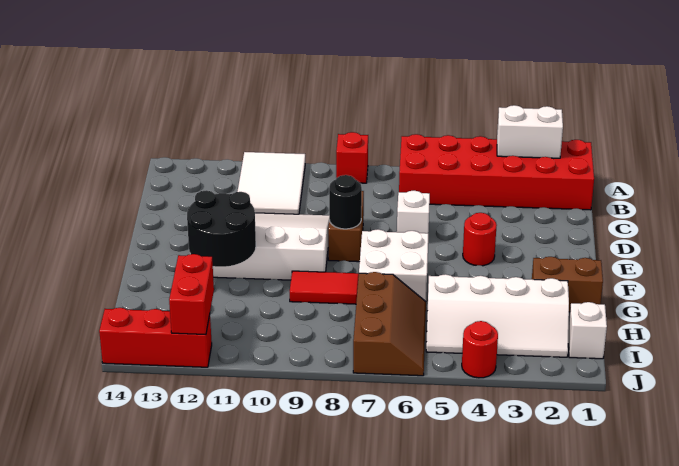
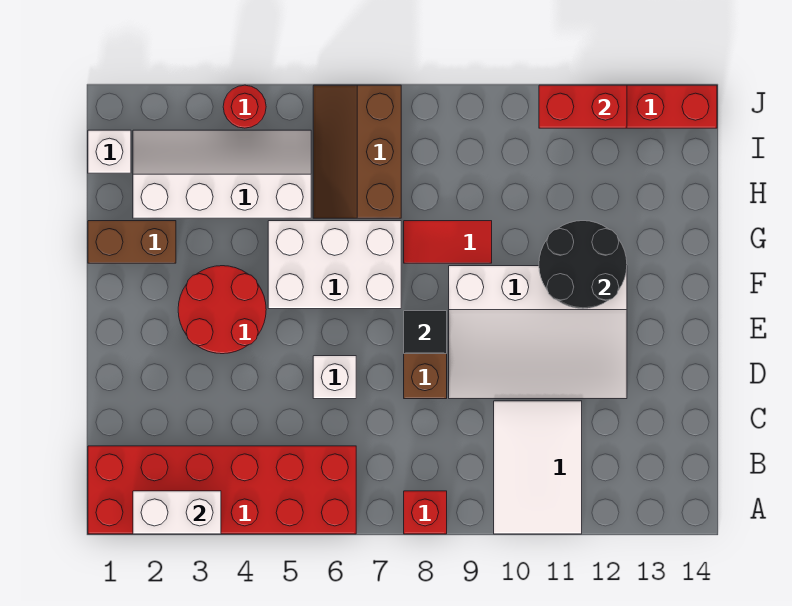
red 1x1 round brick [463,213,497,266] -> red 2x2 round brick [178,266,266,354]
black 1x1 round brick [329,175,362,229] -> black 1x1 tile [404,311,447,354]
white 2x2 brick [359,229,428,301] -> white 2x3 brick [268,221,401,309]
red 1x2 brick [169,254,214,335] -> red 1x2 brick turned to [539,85,627,128]

